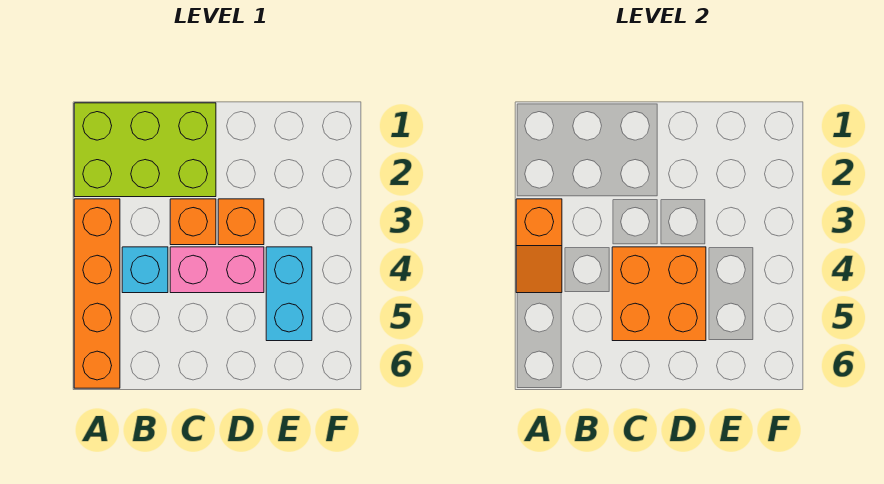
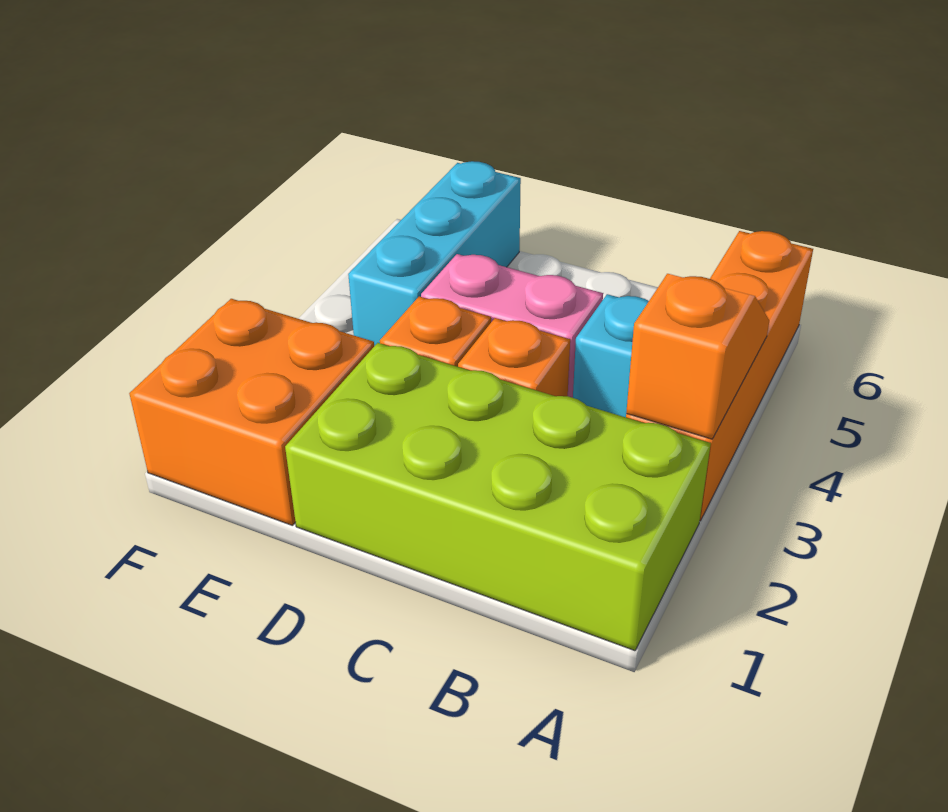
lime 2x3 brick [74,103,216,197] -> lime 2x4 brick [285,343,711,651]
orange 2x2 brick [612,247,706,341] -> orange 2x2 brick moved to [129,299,374,525]
cyan 1x2 brick [266,247,312,341] -> cyan 1x3 brick [348,161,521,346]

